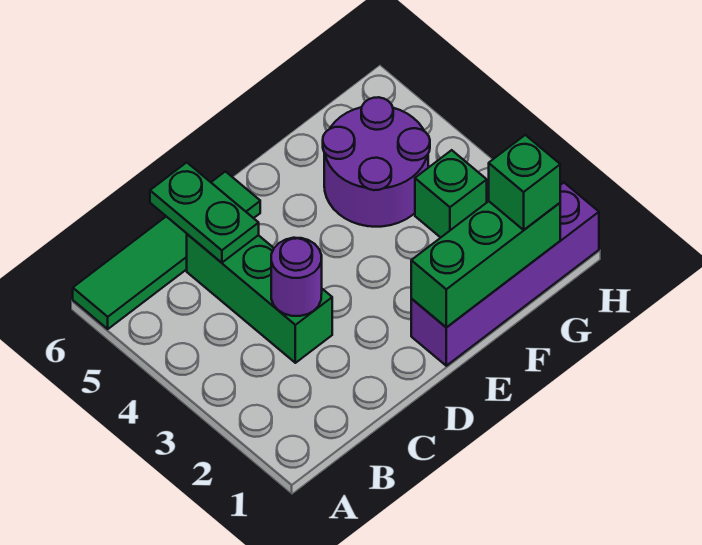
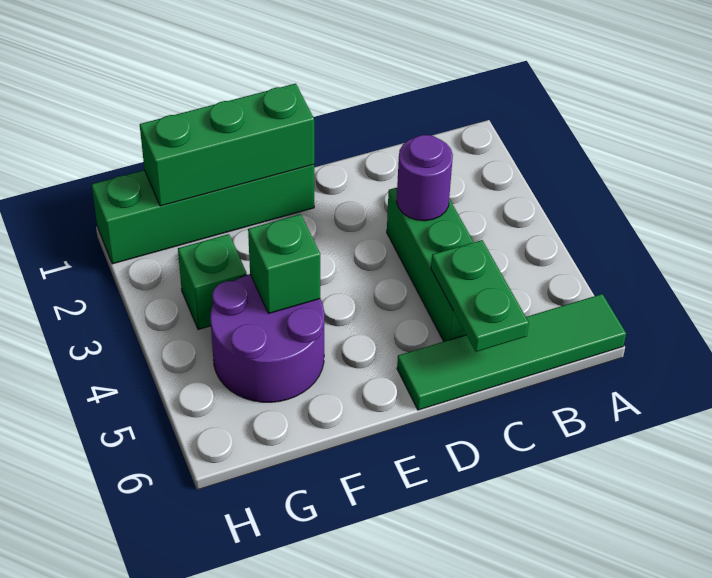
purple 1x4 brick [411,183,599,366] -> green 1x4 brick [92,165,314,264]
green 1x1 brick [489,135,560,230] -> green 1x1 brick moved to [248,214,320,313]

